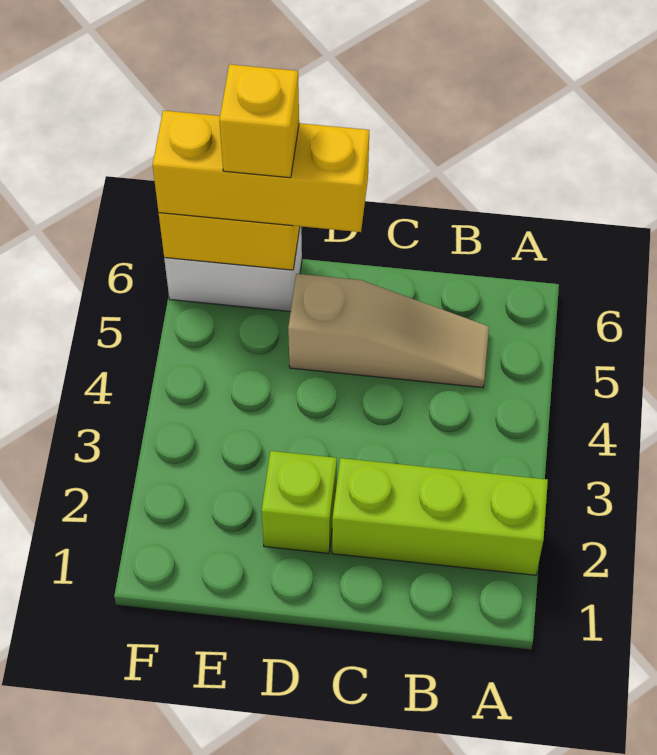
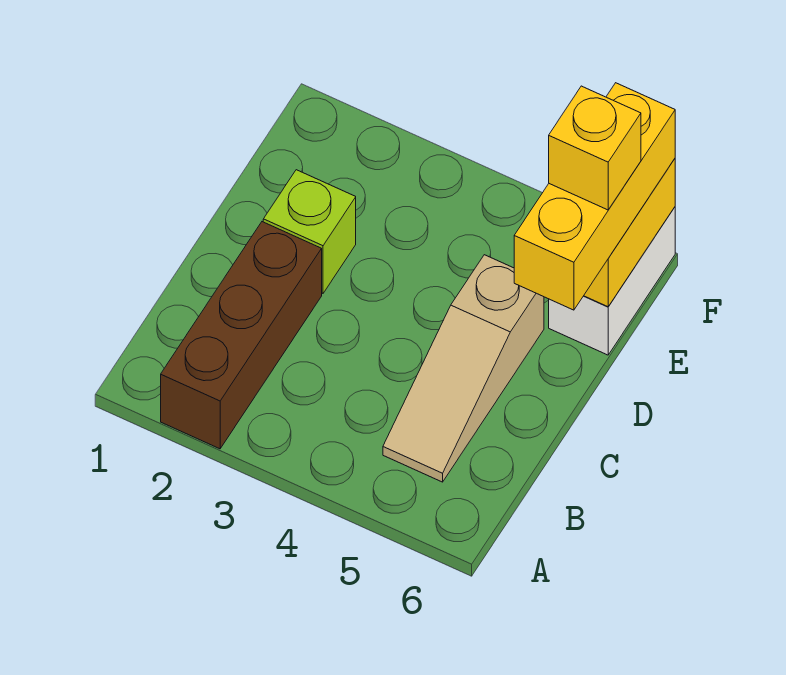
lime 1x3 brick [332,458,548,575] -> brown 1x3 brick [161,222,322,449]

